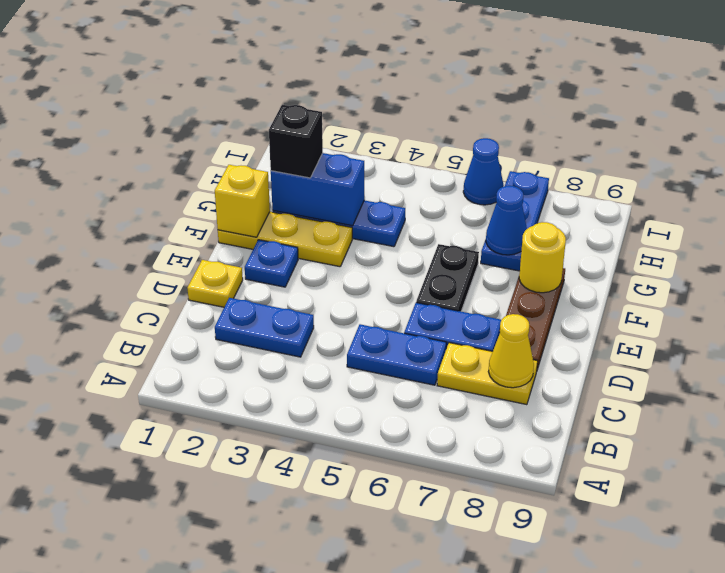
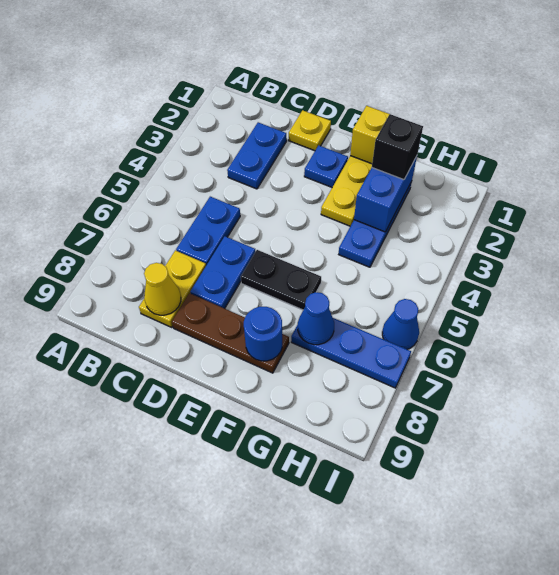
yellow 1x1 round brick [519,222,566,293] -> blue 1x1 round brick [244,307,282,361]

